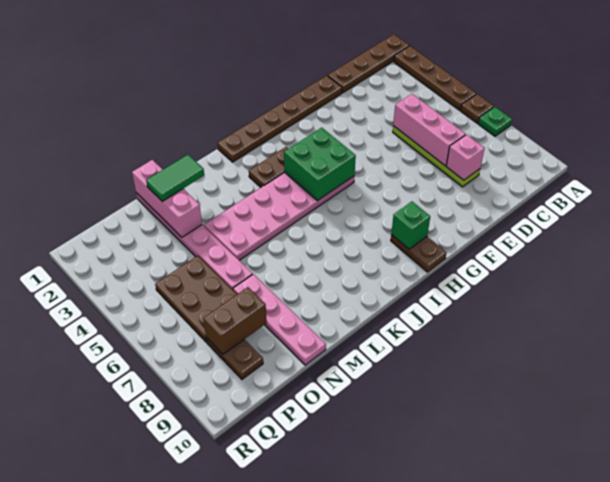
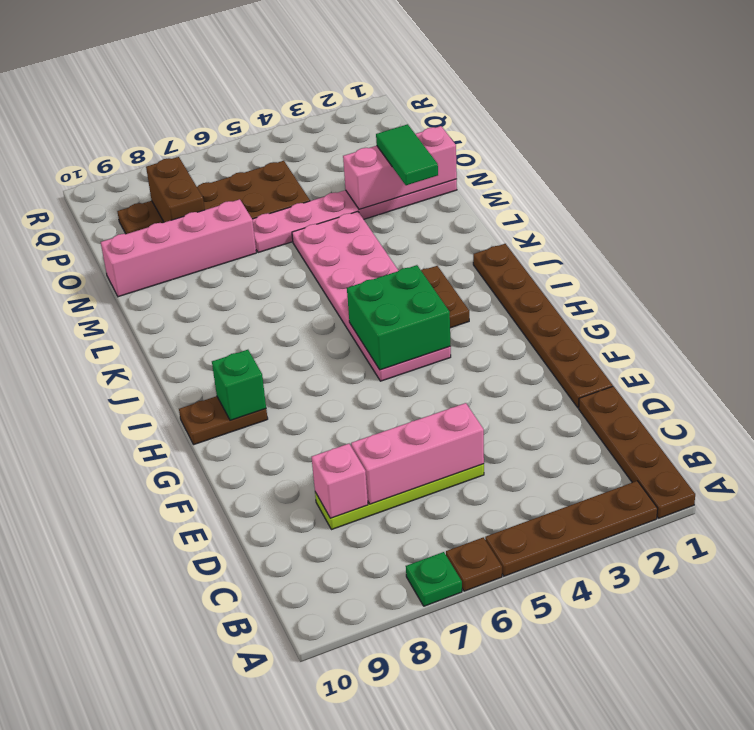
pink 1x4 plate [233,274,326,365] -> pink 1x4 brick [101,199,256,297]

